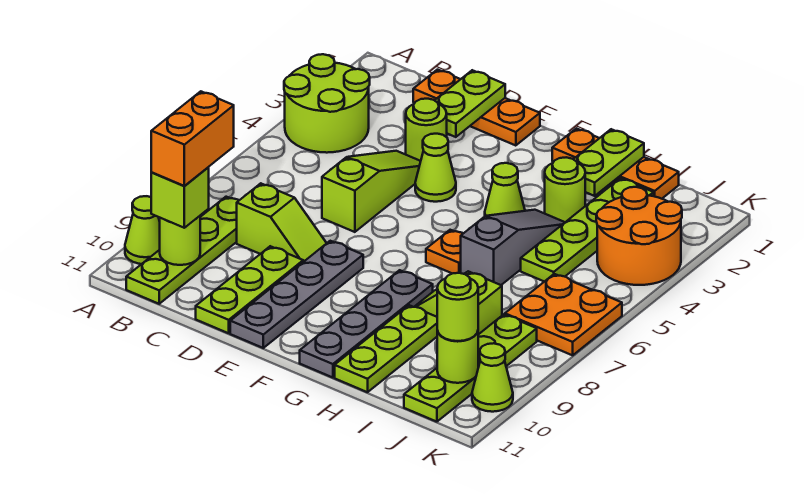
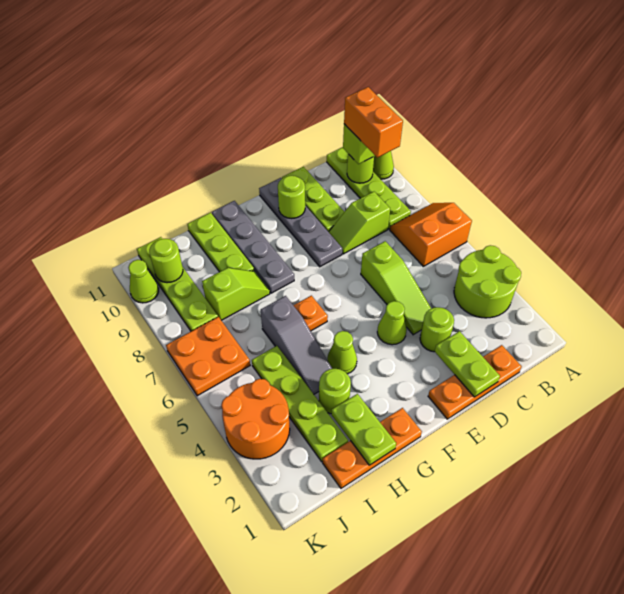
none -> orange 2x2 slope [390,203,472,266]
lime 1x1 round brick [437,273,478,341] -> lime 1x1 round brick moved to [278,176,305,218]

